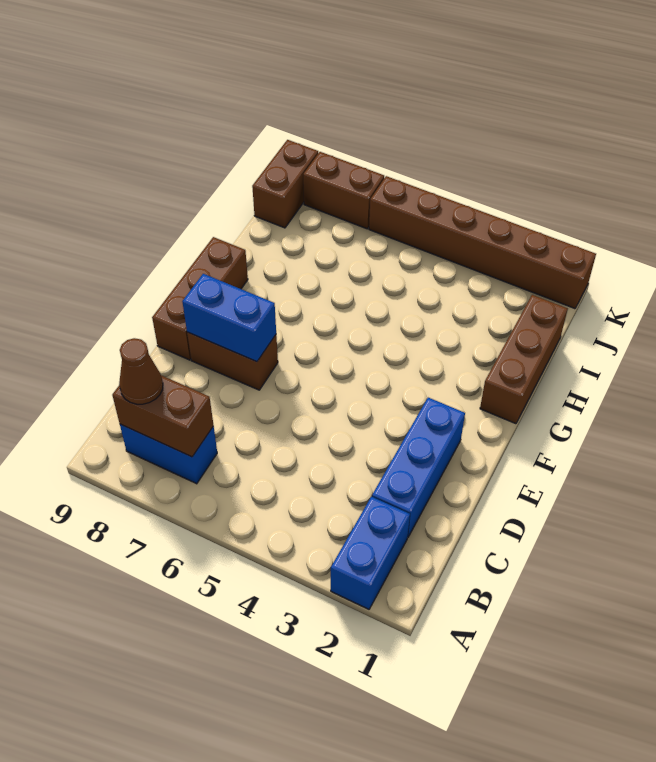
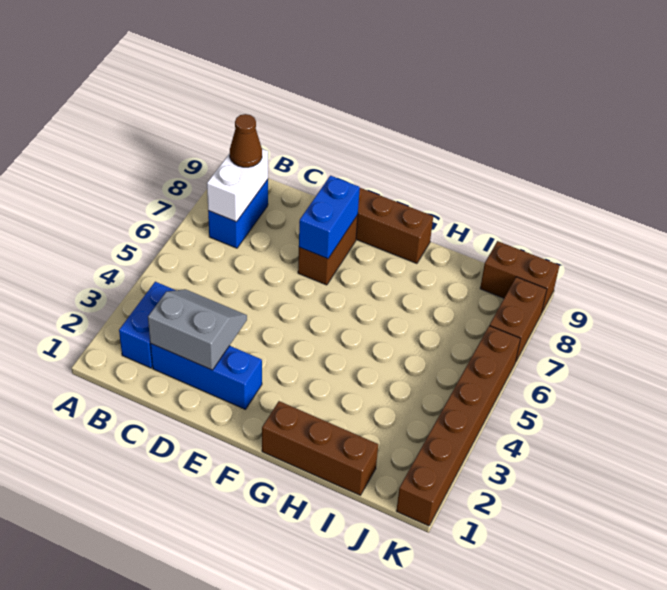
blue 1x2 brick [331,497,410,609] -> blue 1x2 brick turned to [119,282,175,368]
brown 1x2 brick [112,375,214,457] -> white 1x2 brick [207,149,268,222]
none -> grey 2x2 slope [148,289,247,370]

